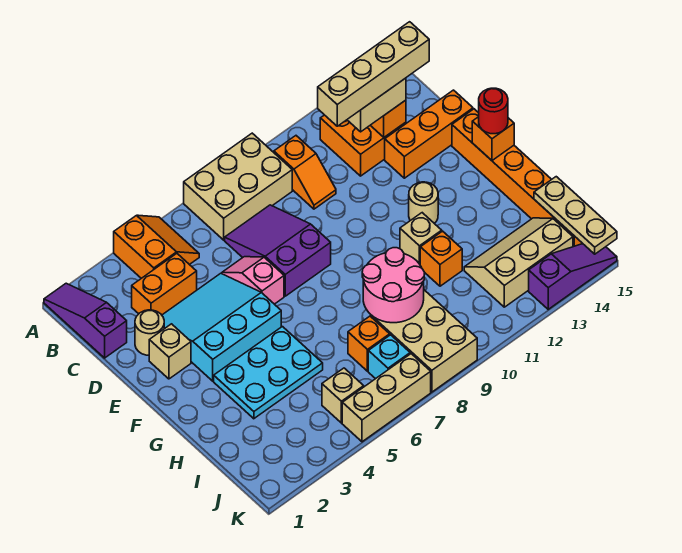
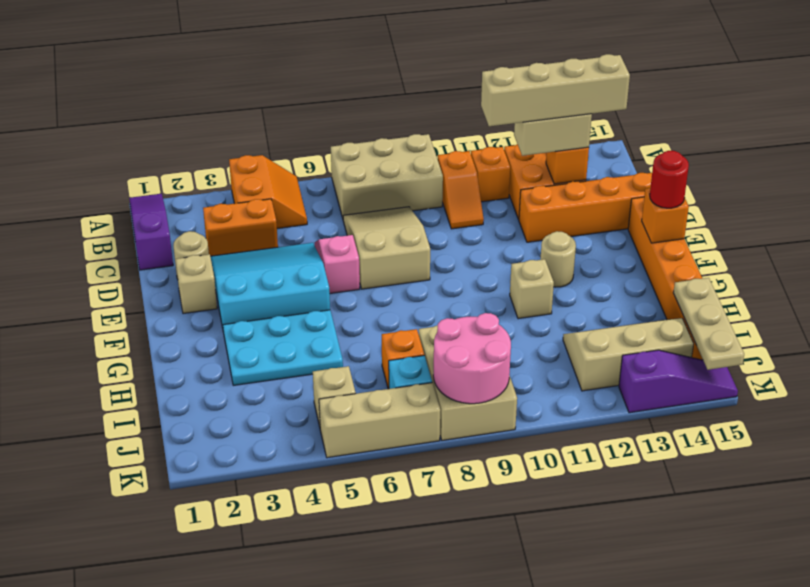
purple 2x3 slope [225,205,331,296] -> tan 2x3 slope [343,207,430,289]
orange 1x3 brick [385,90,473,178] -> orange 1x4 brick [519,173,652,242]
pink 2x2 round brick [362,248,424,323] -> pink 2x2 round brick moved to [433,313,511,404]
orange 1x1 brick [420,231,462,286] -> orange 1x1 brick moved to [471,147,510,202]

